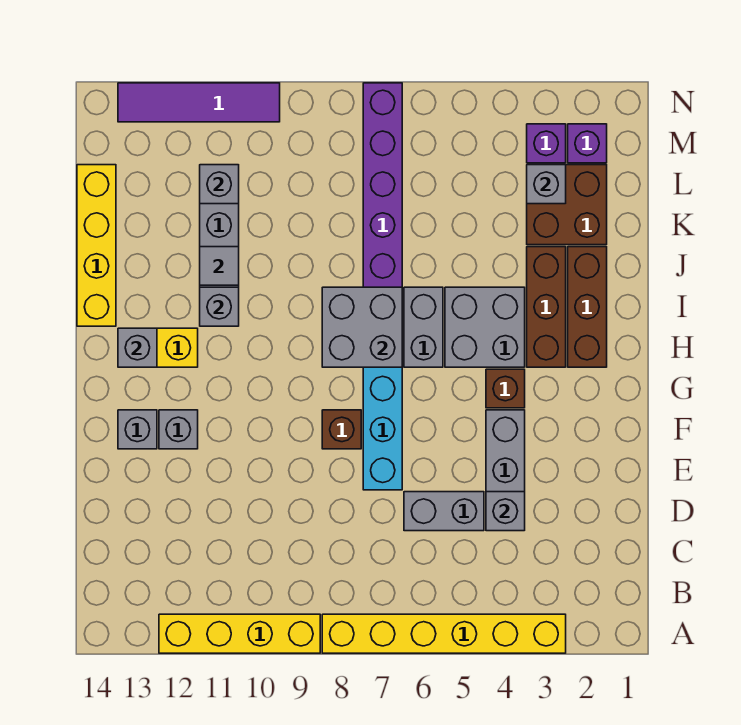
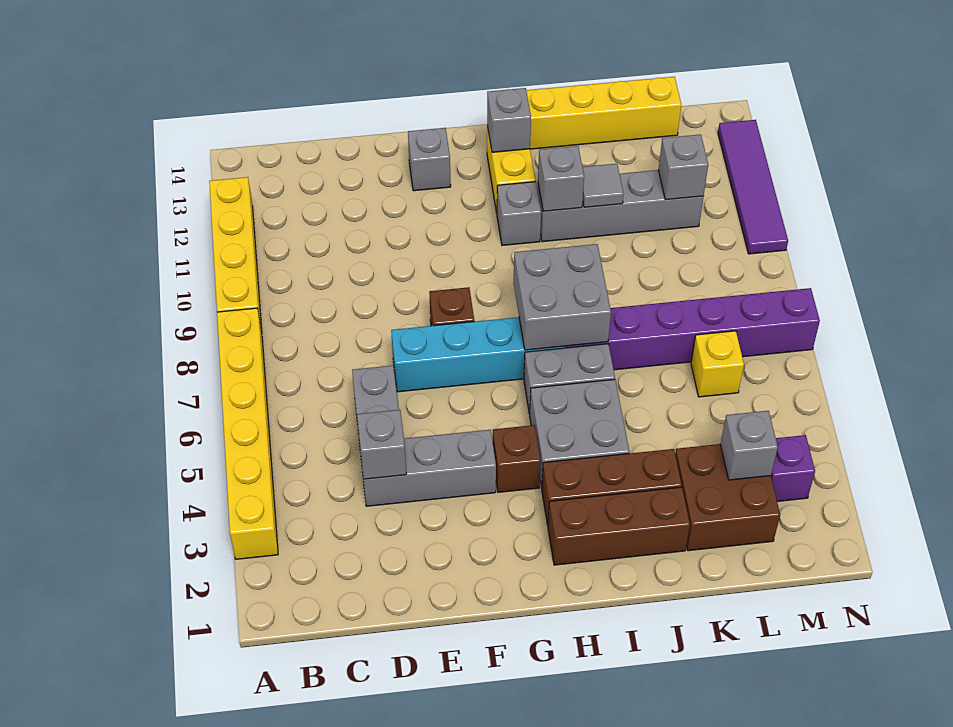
grey 1x1 brick [159,410,198,449] -> grey 1x1 brick moved to [497,182,541,245]
none -> yellow 1x1 brick [691,331,744,397]
purple 1x1 brick [568,124,607,163] -> none

